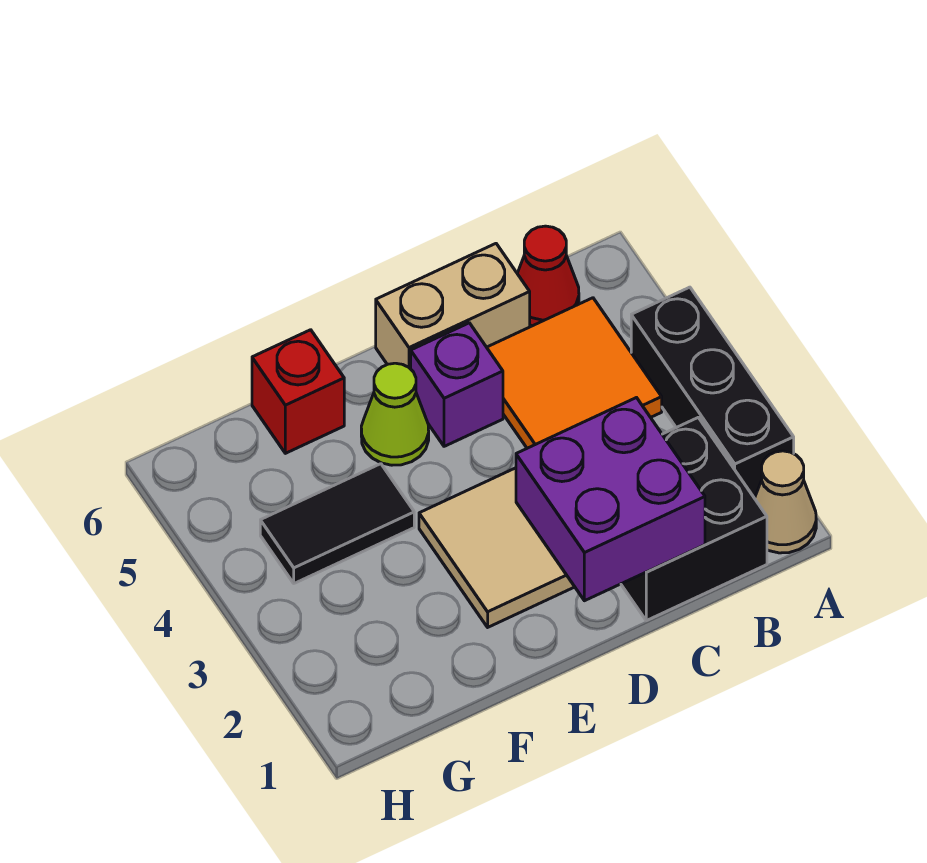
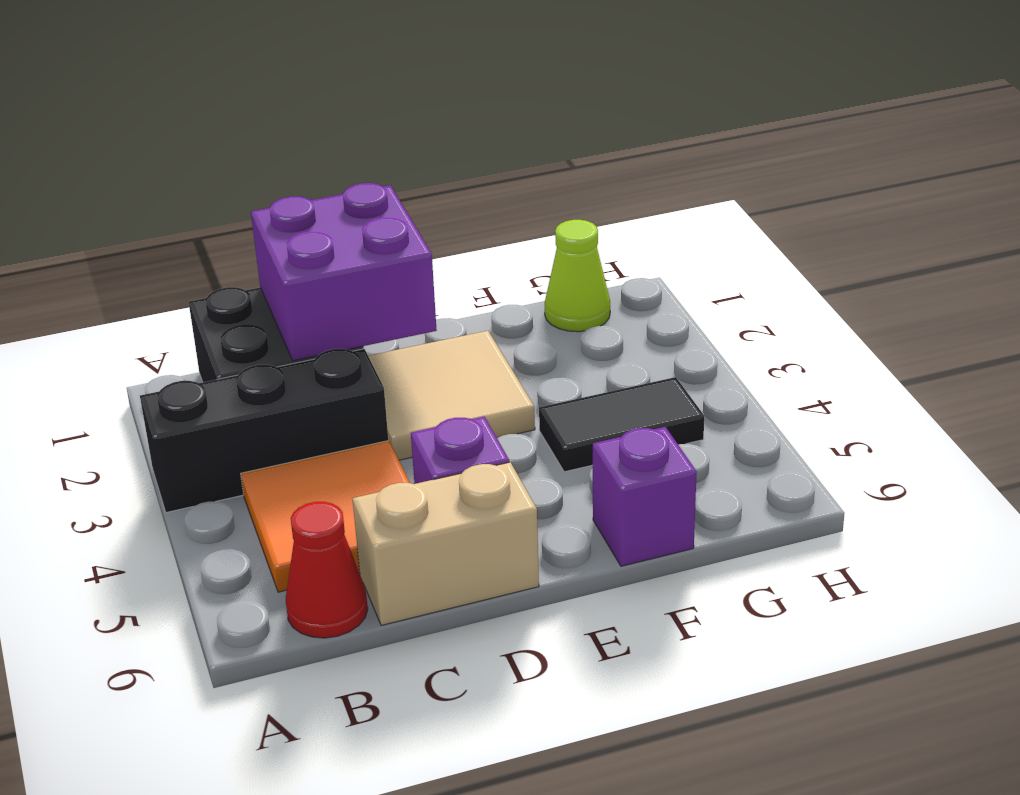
tan 1x1 cone [755,451,816,553] -> none
black 1x3 brick [631,287,794,498] -> black 1x3 brick turned to [140,349,388,512]
lime 1x1 cone [361,363,429,465] -> lime 1x1 cone moved to [545,220,610,332]
red 1x1 brick [252,330,344,453] -> purple 1x1 brick [593,427,697,566]

